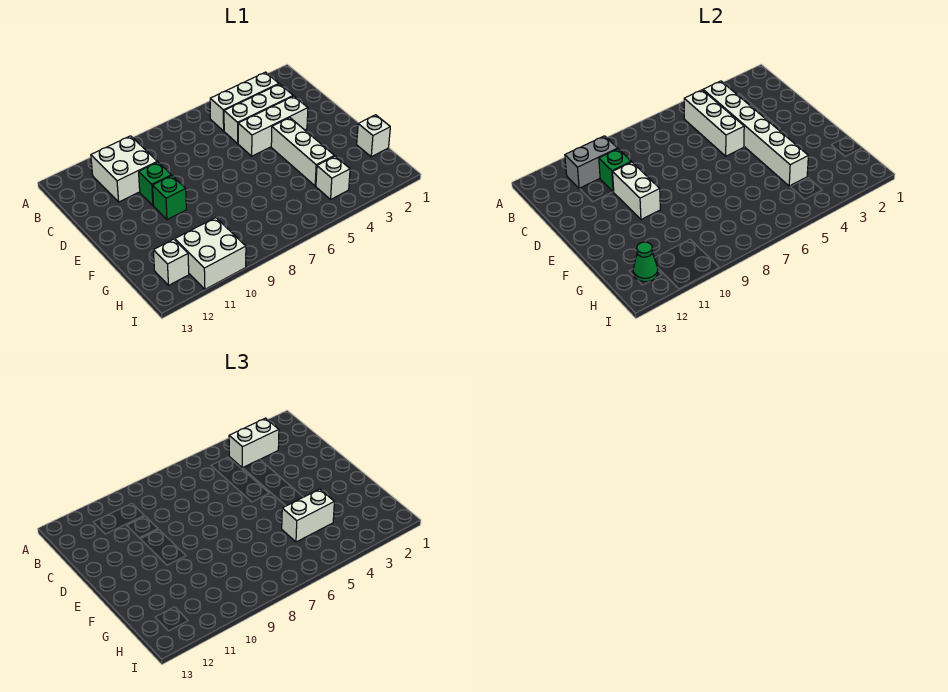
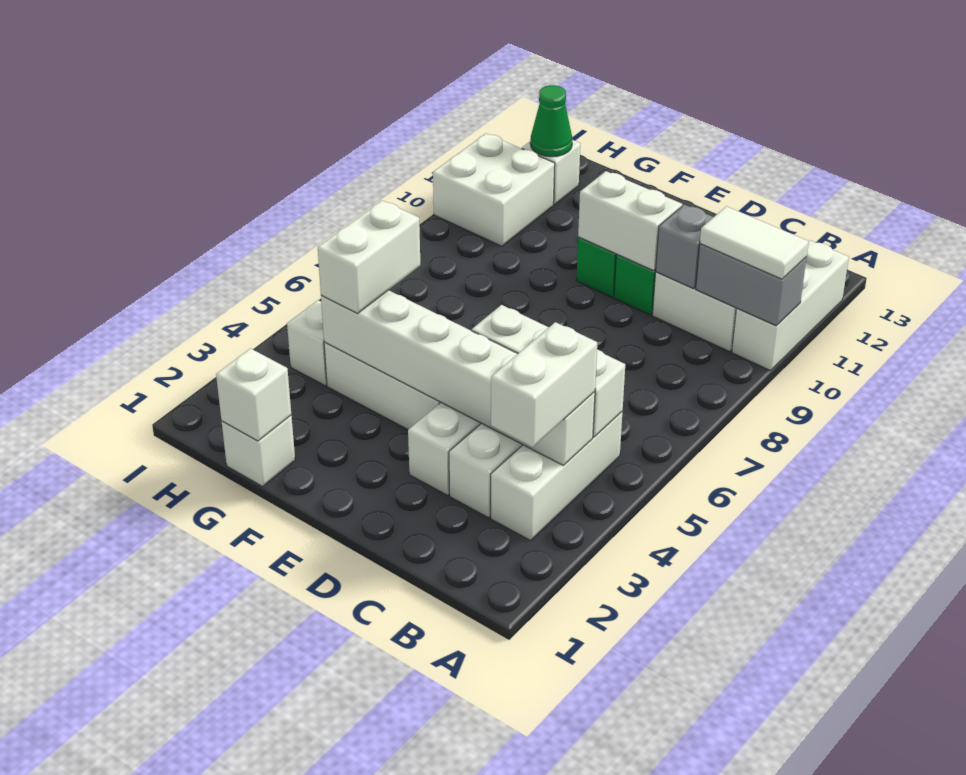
none -> white 1x3 brick [732,240,849,371]
none -> white 1x2 tile [700,206,809,279]
grey 1x2 brick [565,136,618,189] -> grey 1x2 brick turned to [696,244,806,326]
green 1x1 brick [599,149,631,192] -> grey 1x1 brick [655,205,713,289]
none -> white 1x1 brick [216,348,291,441]

